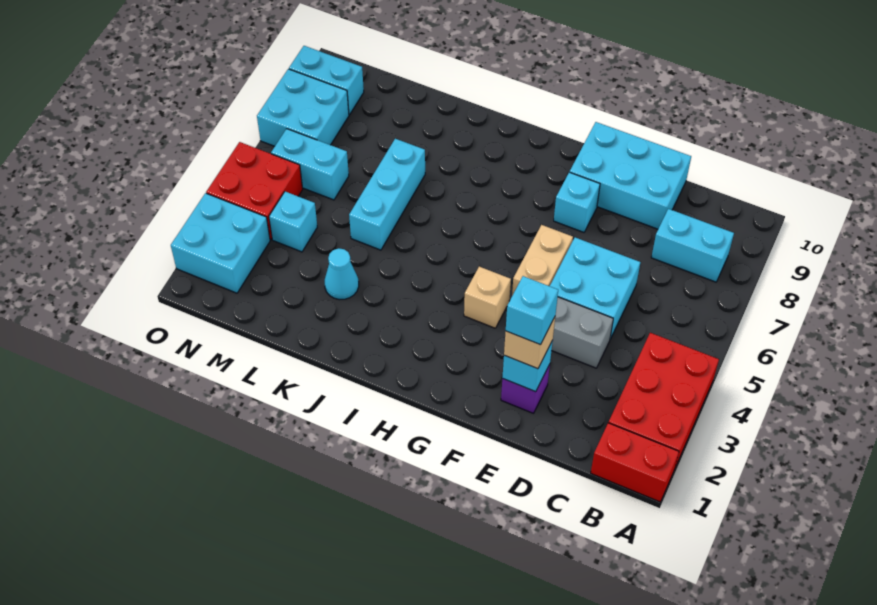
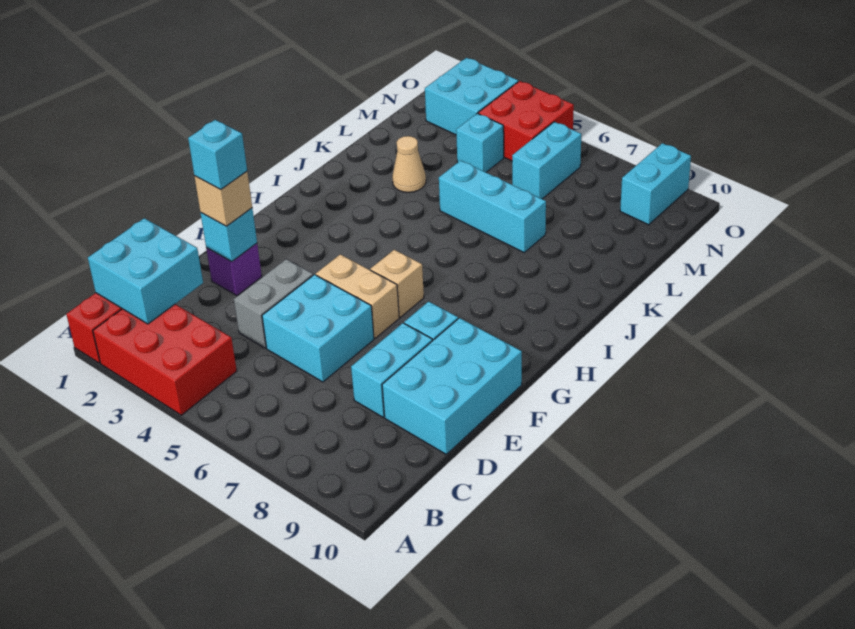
cyan 1x2 brick [651,209,734,282] -> cyan 1x2 brick moved to [351,323,432,417]
tan 1x1 brick [464,266,511,328] -> tan 1x1 brick moved to [370,250,424,317]
cyan 1x1 cone [325,248,359,300] -> tan 1x1 cone [392,136,426,192]
cyan 2x2 brick [257,69,349,146] -> cyan 2x2 brick moved to [88,218,203,324]

